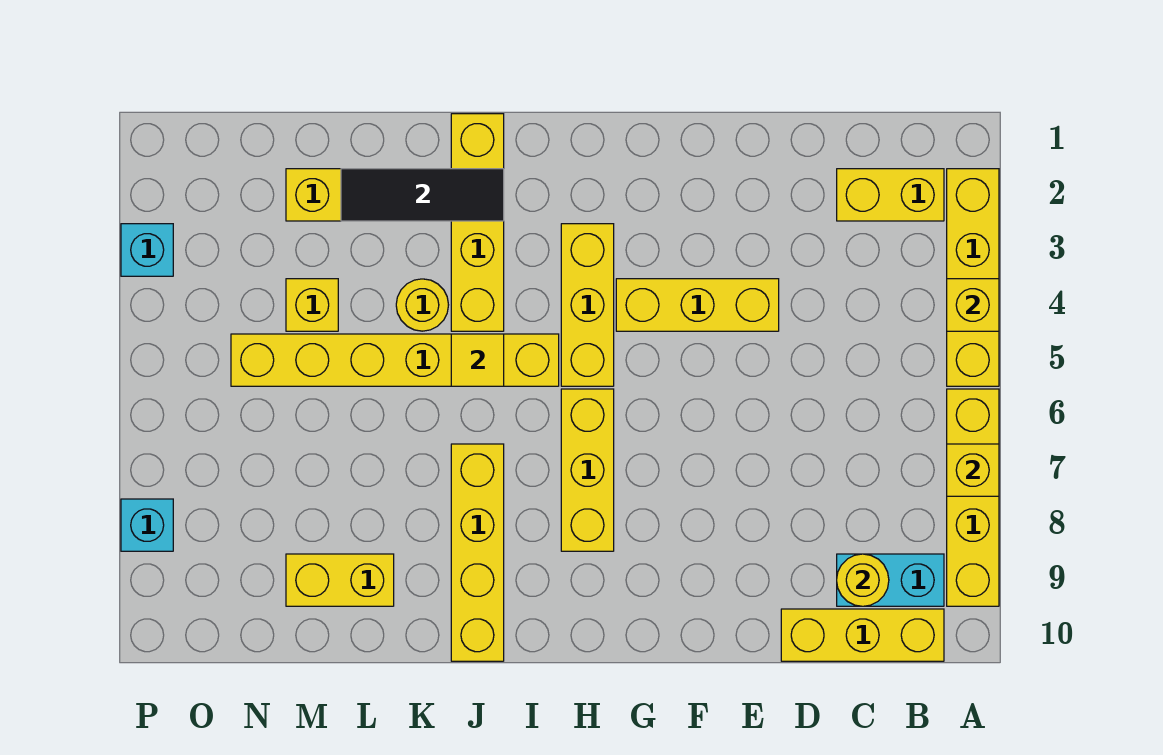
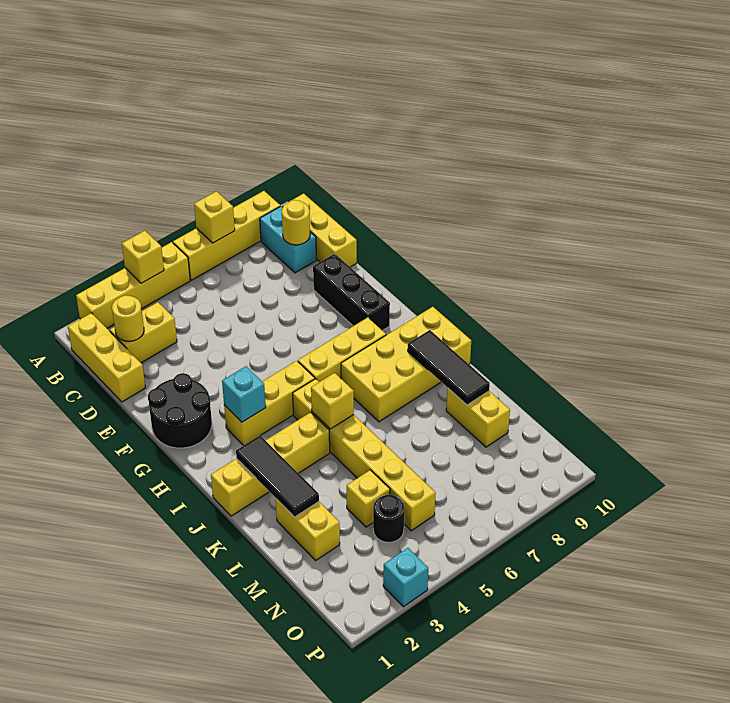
yellow 1x2 brick [837,169,944,221] -> yellow 1x2 brick turned to [110,302,177,363]
yellow 1x3 brick [616,279,779,331] -> yellow 1x3 brick moved to [68,313,145,402]
none -> black 1x3 brick [313,254,390,331]
none -> black 2x2 round brick [148,373,212,448]
yellow 1x1 tile [451,334,504,386] -> yellow 1x1 brick [311,373,354,429]
yellow 1x4 brick [451,444,504,661] -> yellow 2x4 brick [341,307,471,422]
none -> black 1x3 tile [408,330,490,405]
yellow 1x1 round brick [396,279,448,331] -> yellow 1x1 round brick moved to [112,295,144,341]
none -> black 1x1 round brick [373,495,404,542]
cyan 1x1 brick [121,499,173,551] -> cyan 1x1 brick moved to [222,366,266,422]

